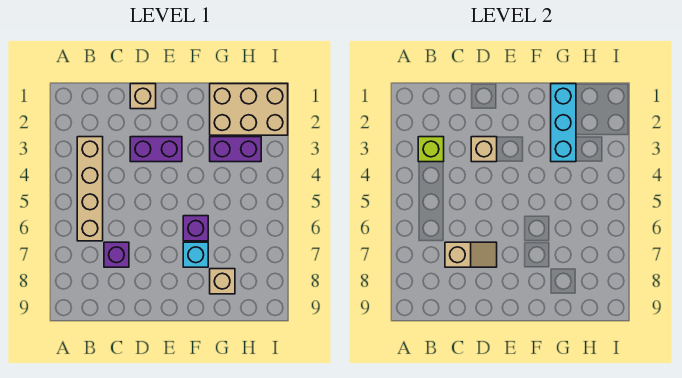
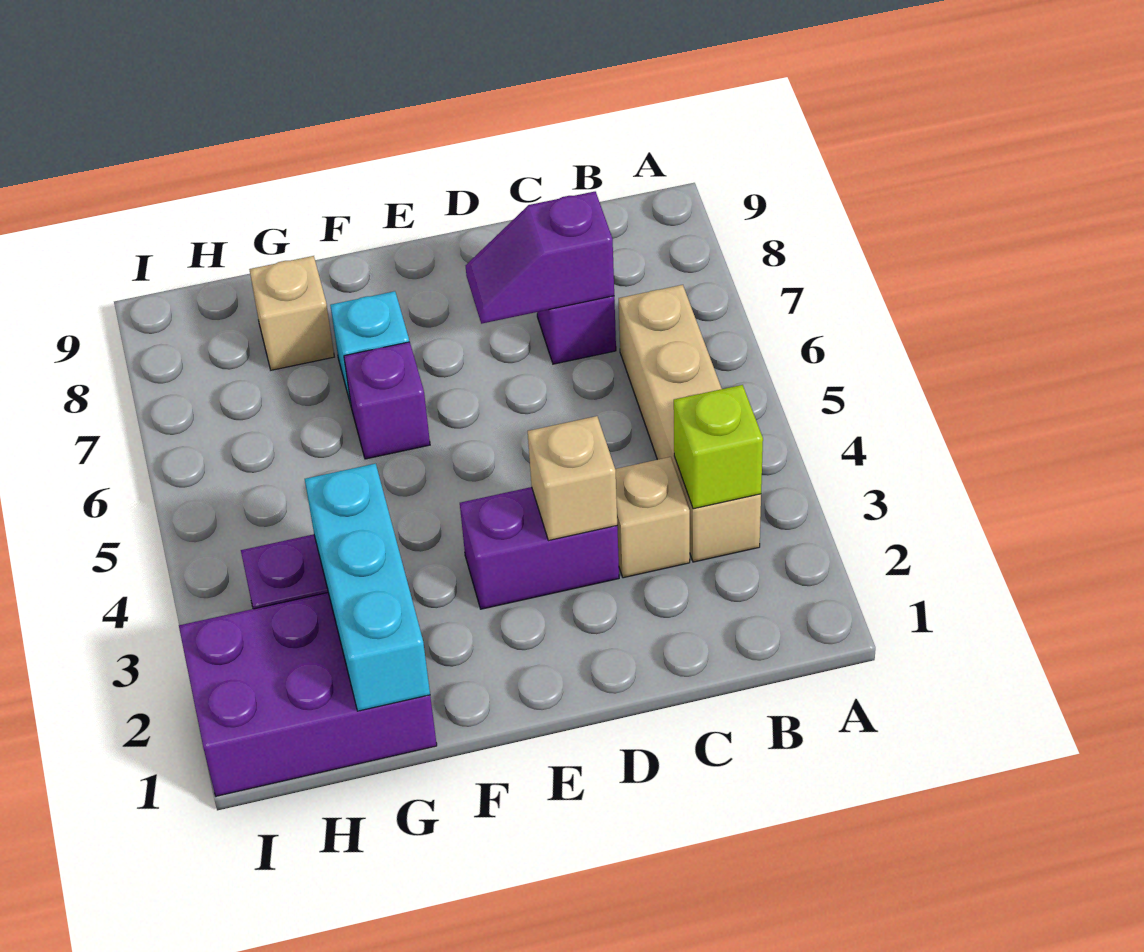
tan 1x2 slope [445,242,497,267] -> purple 1x2 slope [466,192,614,324]
tan 1x1 brick [130,84,156,109] -> tan 1x1 brick moved to [615,457,690,578]
tan 2x3 brick [210,84,288,135] -> purple 2x3 brick [179,593,437,796]

